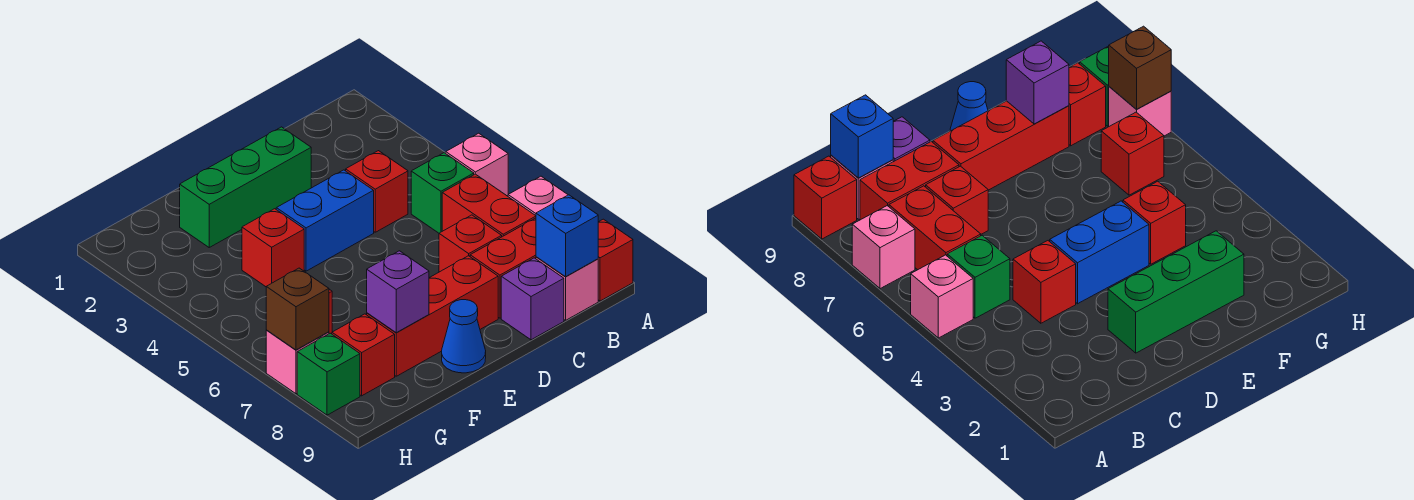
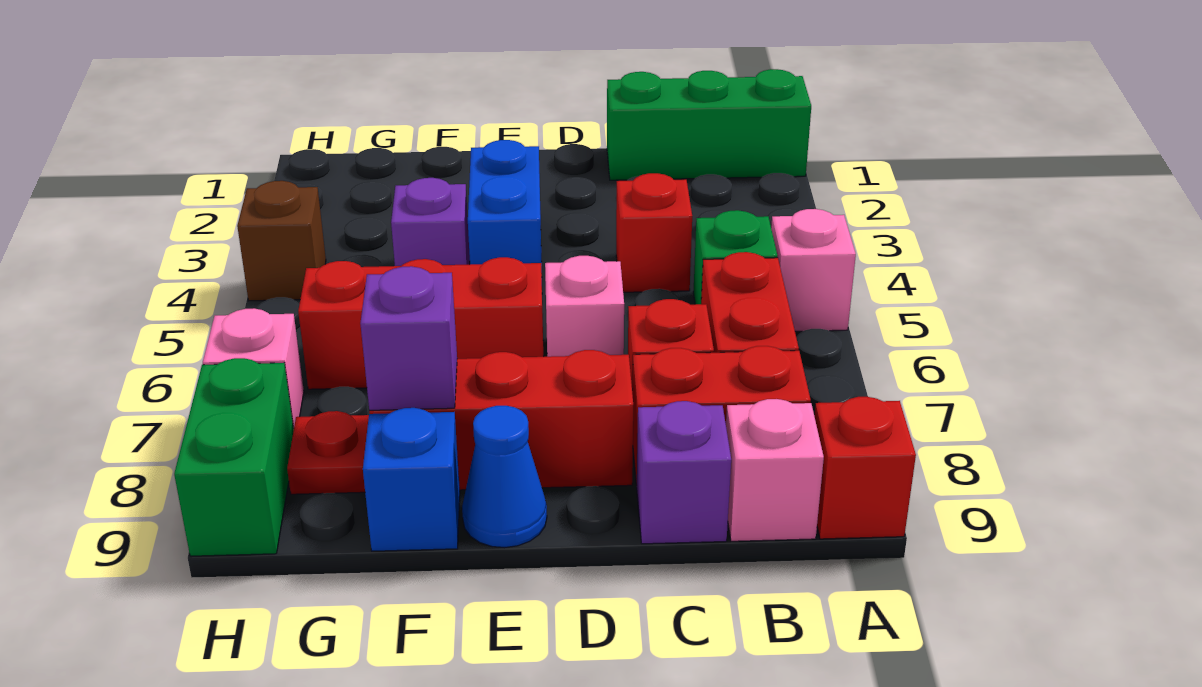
pink 1x1 brick [508,176,568,215] -> pink 1x1 brick moved to [545,256,624,357]
blue 1x1 brick [536,195,598,277] -> blue 1x1 brick moved to [363,408,460,551]
green 1x3 brick [180,127,311,247] -> green 1x3 brick moved to [607,69,811,180]
blue 1x2 brick [276,170,374,271] -> blue 1x2 brick turned to [468,140,542,272]
red 1x1 brick [242,209,304,287] -> purple 1x1 brick [391,178,470,266]
red 1x1 brick [1101,112,1164,195] -> red 1x3 brick [298,257,543,389]
red 1x1 brick [332,314,395,396] -> red 1x1 plate [287,411,369,494]
brown 1x1 brick [266,268,329,350] -> brown 1x1 brick moved to [237,181,326,301]
green 1x1 brick [297,333,360,415] -> green 1x2 brick [174,358,294,556]

